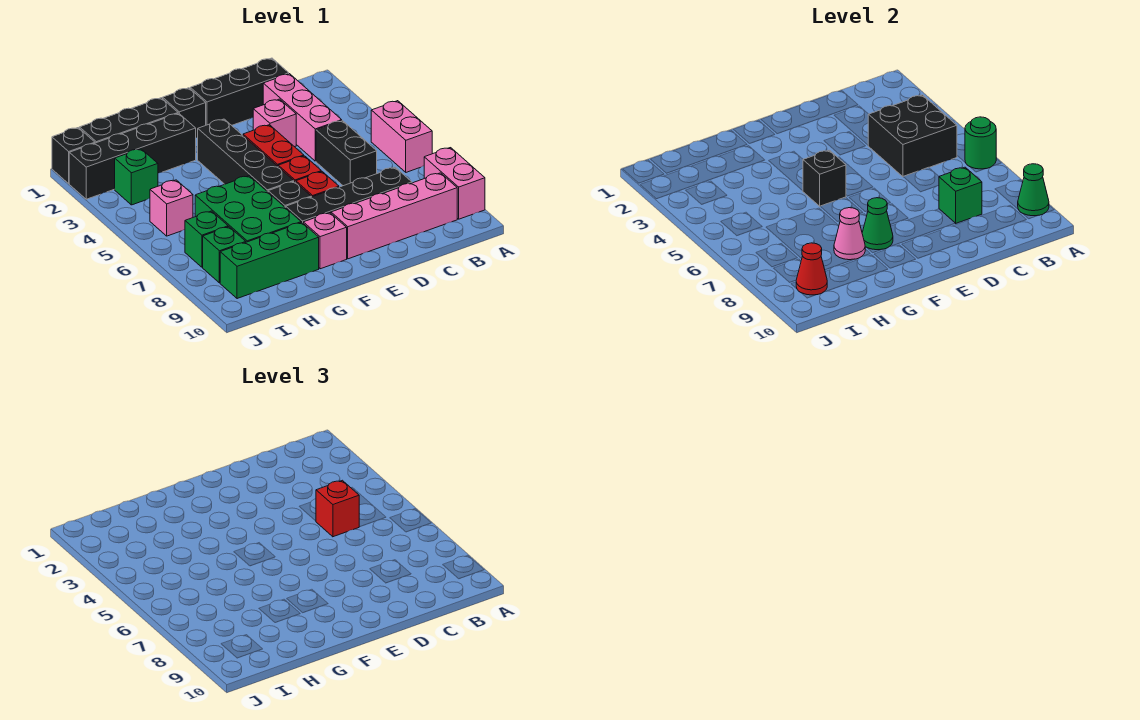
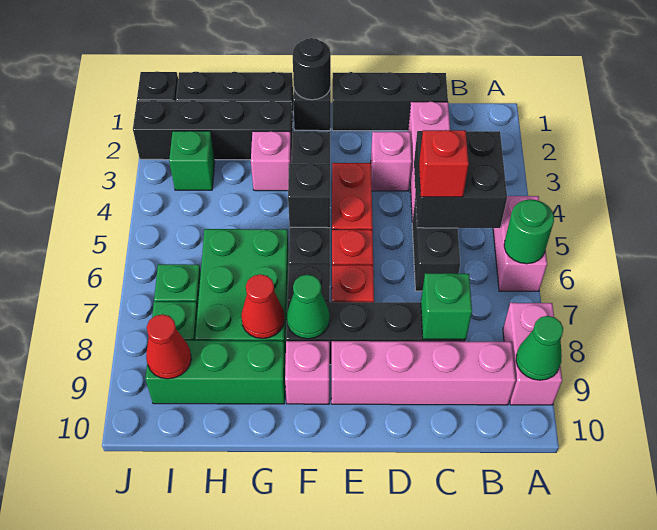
none -> black 1x1 round brick [292,38,331,100]
pink 1x1 cone [834,208,865,260] -> red 1x1 cone [241,274,285,339]
pink 1x1 brick [150,180,193,236] -> pink 1x1 brick moved to [251,131,292,191]

